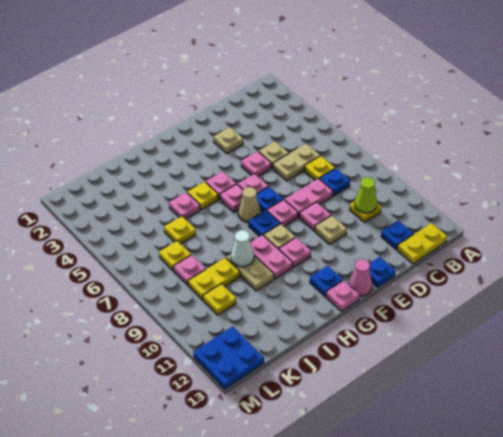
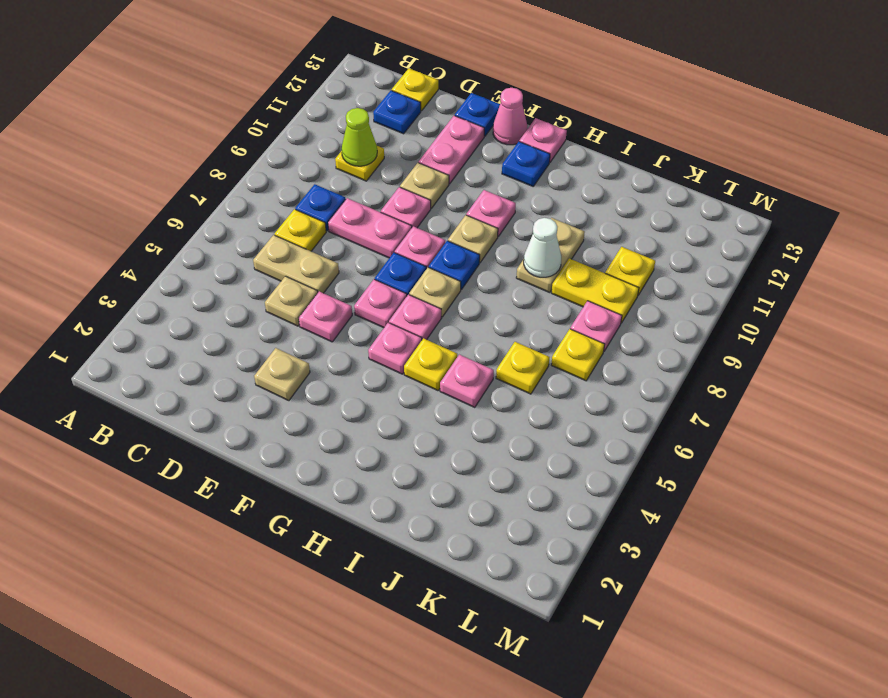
yellow 1x2 plate [397,223,447,264] -> yellow 1x1 plate [392,68,438,111]
tan 1x1 cone [239,187,261,222] -> tan 1x1 plate [409,267,461,317]
pink 1x2 plate [250,235,293,279] -> pink 1x2 plate moved to [419,116,484,184]
blue 2x2 plate [194,326,264,389] -> none

